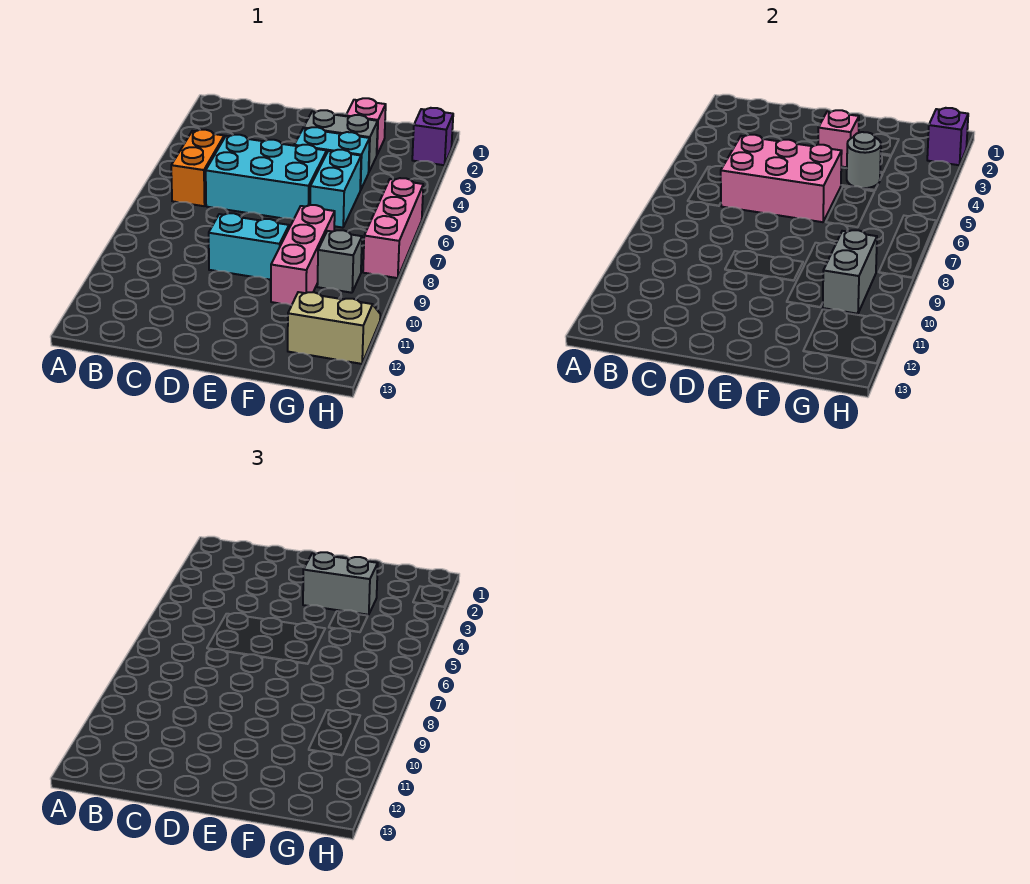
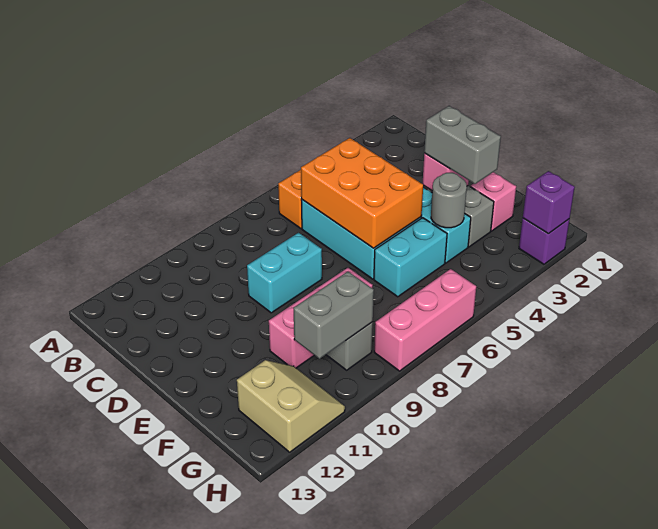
pink 2x3 brick [721,135,842,222] -> orange 2x3 brick [301,138,423,248]
cyan 1x2 brick [209,213,289,280] -> cyan 1x2 brick turned to [247,233,322,313]

